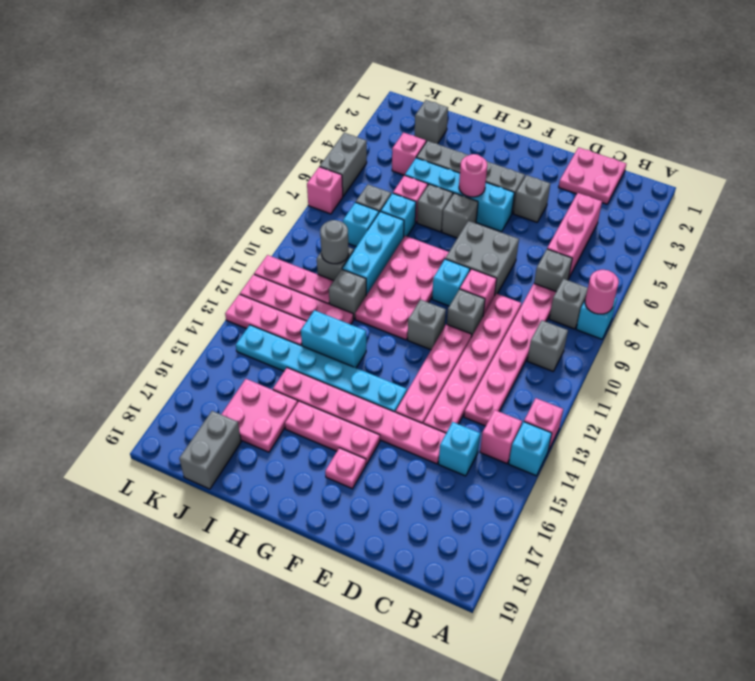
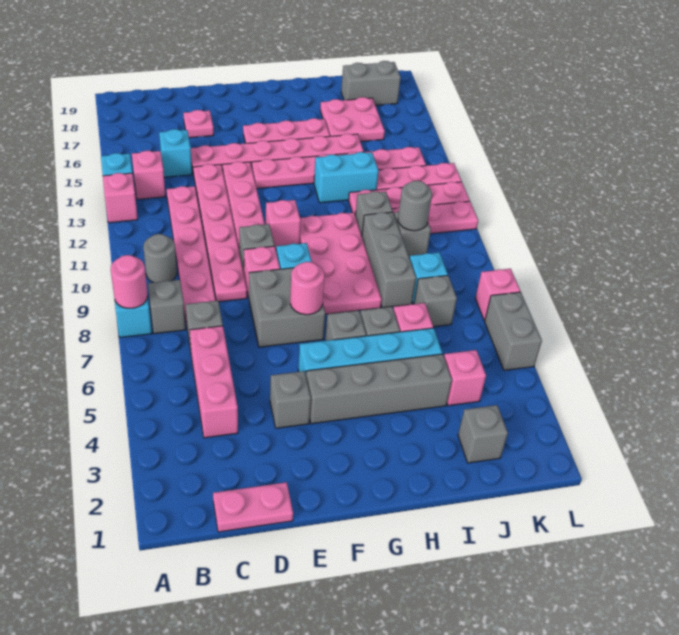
grey 1x1 brick [527,320,568,371] -> grey 1x1 round brick [143,234,177,283]
pink 2x2 plate [559,147,626,204] -> pink 1x2 plate [213,482,293,532]
grey 1x1 brick [408,299,446,350] -> pink 1x1 brick [266,200,301,249]
cyan 1x6 plate [236,325,407,412] -> pink 1x6 plate [252,147,426,188]
pink 1x1 plate [325,448,366,489] -> pink 1x1 plate moved to [183,110,214,138]
pink 1x1 round brick [459,154,487,197] -> pink 1x1 round brick moved to [290,262,324,315]
cyan 1x1 brick [381,193,416,236] -> none
cyan 1x3 brick [342,211,404,295] -> grey 1x3 brick [362,212,416,308]
grey 1x2 brick [179,411,241,489] -> grey 1x2 brick turned to [341,61,401,105]

